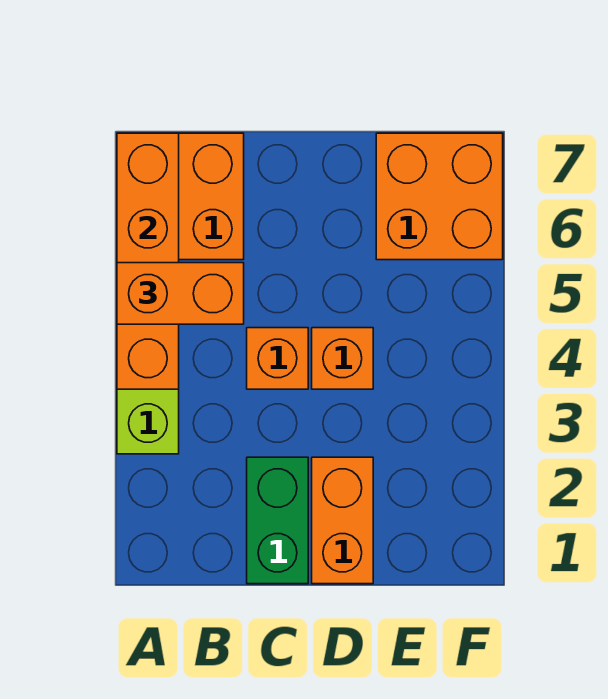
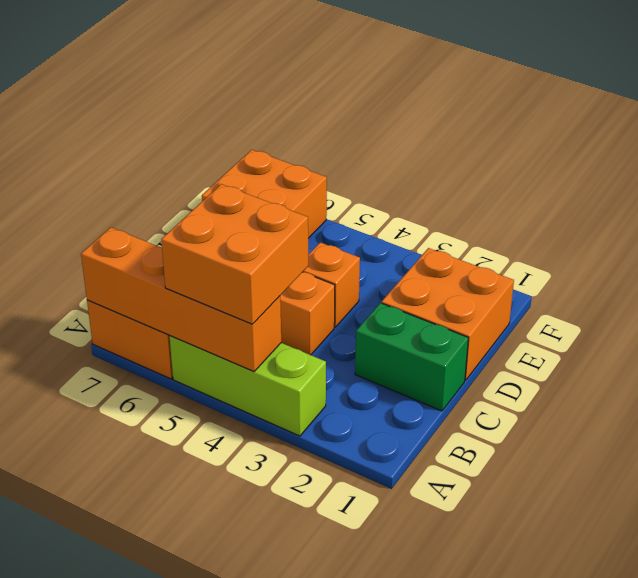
orange 1x2 brick [117,263,244,324] -> orange 2x2 brick [161,184,308,324]
orange 1x2 brick [312,457,373,584] -> orange 2x2 brick [382,248,514,380]

